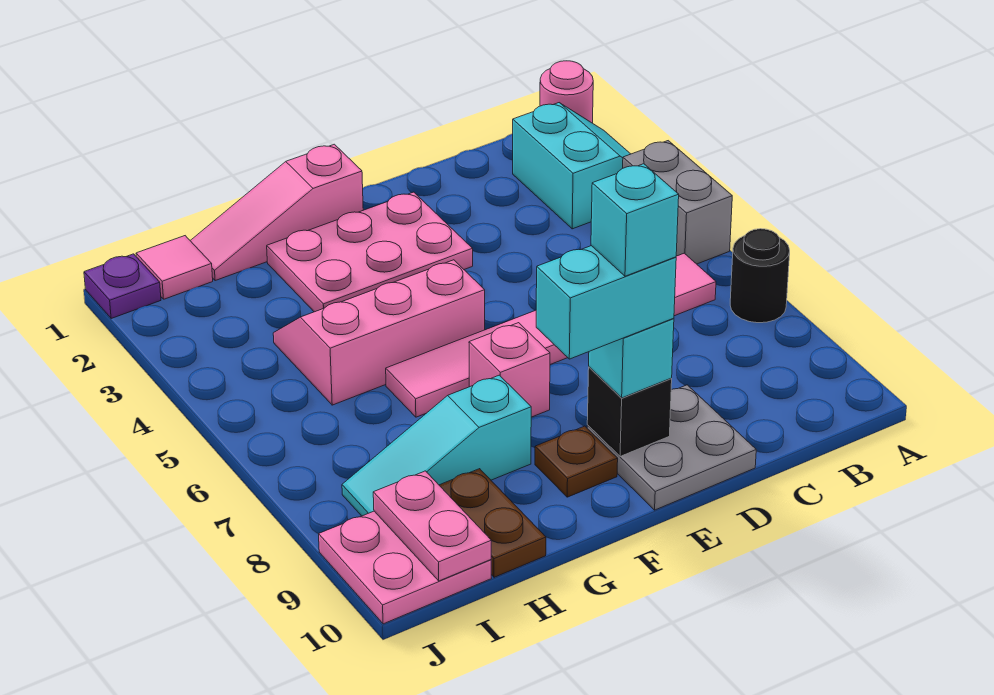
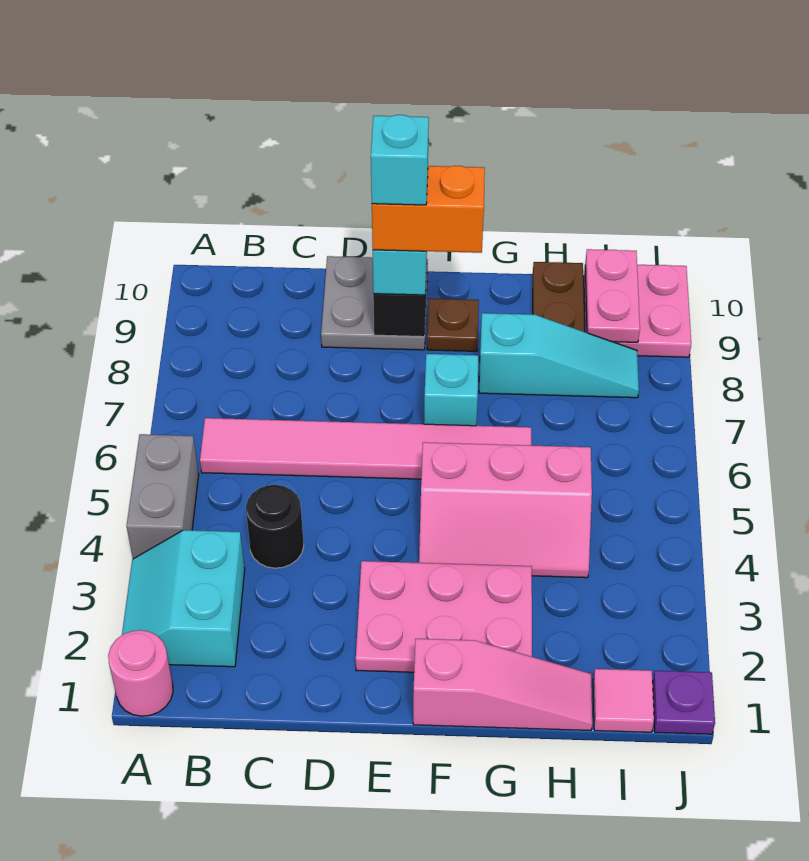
black 1x1 round brick [730,229,790,323] -> black 1x1 round brick moved to [246,485,304,568]
cyan 1x2 brick [536,246,676,359] -> orange 1x2 brick [372,166,485,253]
pink 1x1 brick [469,323,550,417] -> cyan 1x1 brick [424,354,478,426]

